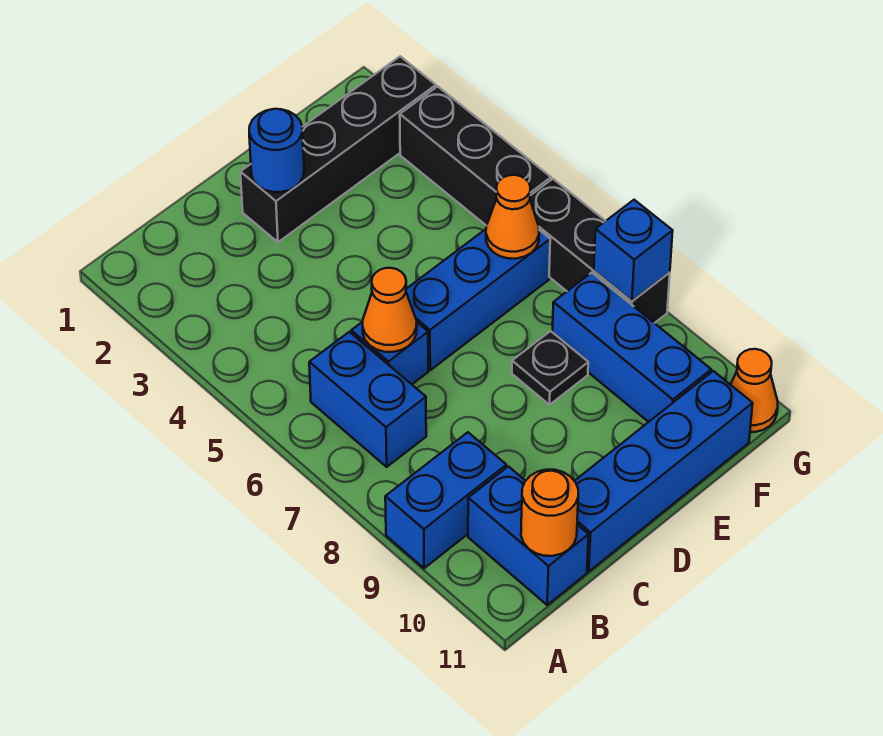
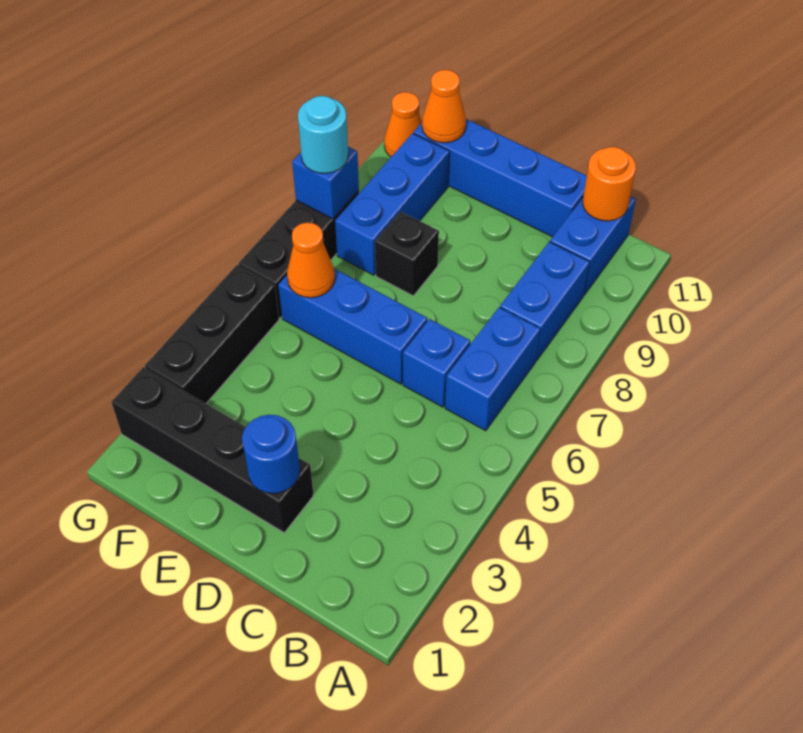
blue 1x2 brick [385,432,506,568] -> blue 1x2 brick turned to [500,242,590,361]
orange 1x1 cone [363,268,417,352] -> orange 1x1 cone moved to [422,70,466,143]
black 1x1 plate [512,331,588,405] -> black 1x1 brick [375,212,439,296]
none -> cyan 1x1 round brick [298,96,348,174]

